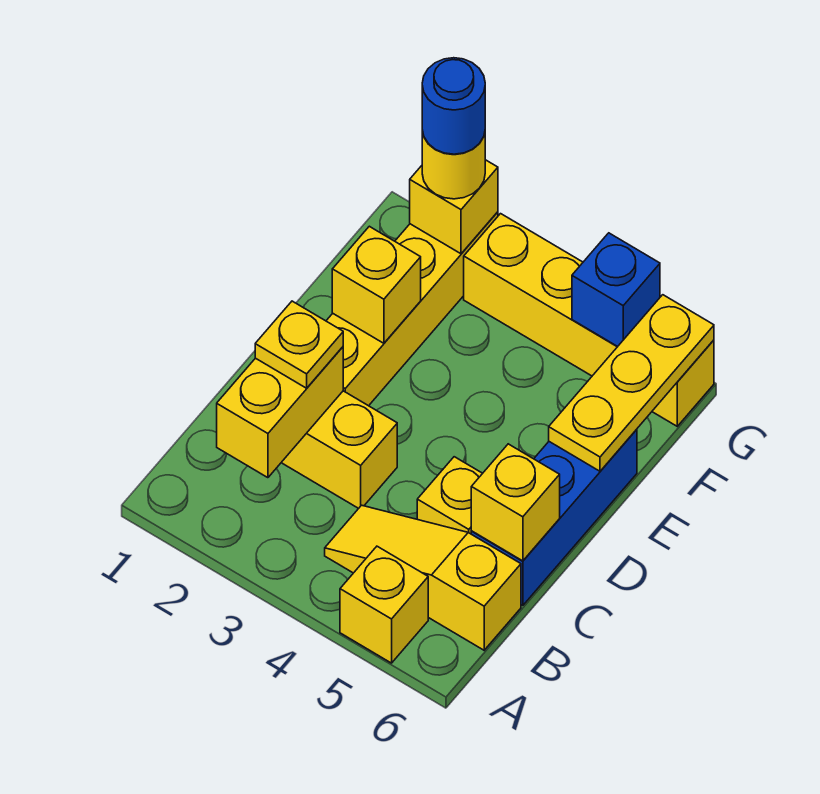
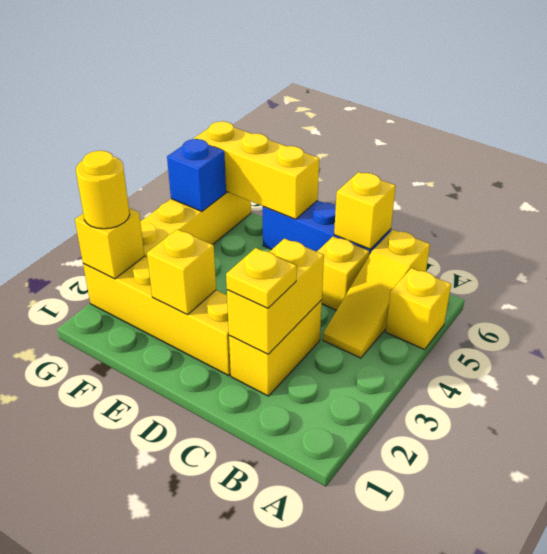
yellow 1x2 brick [217,347,343,478] -> yellow 1x2 brick turned to [227,239,324,354]
yellow 1x3 plate [549,295,714,471] -> yellow 1x3 brick [194,121,319,219]
blue 1x1 round brick [422,58,485,154] -> none

